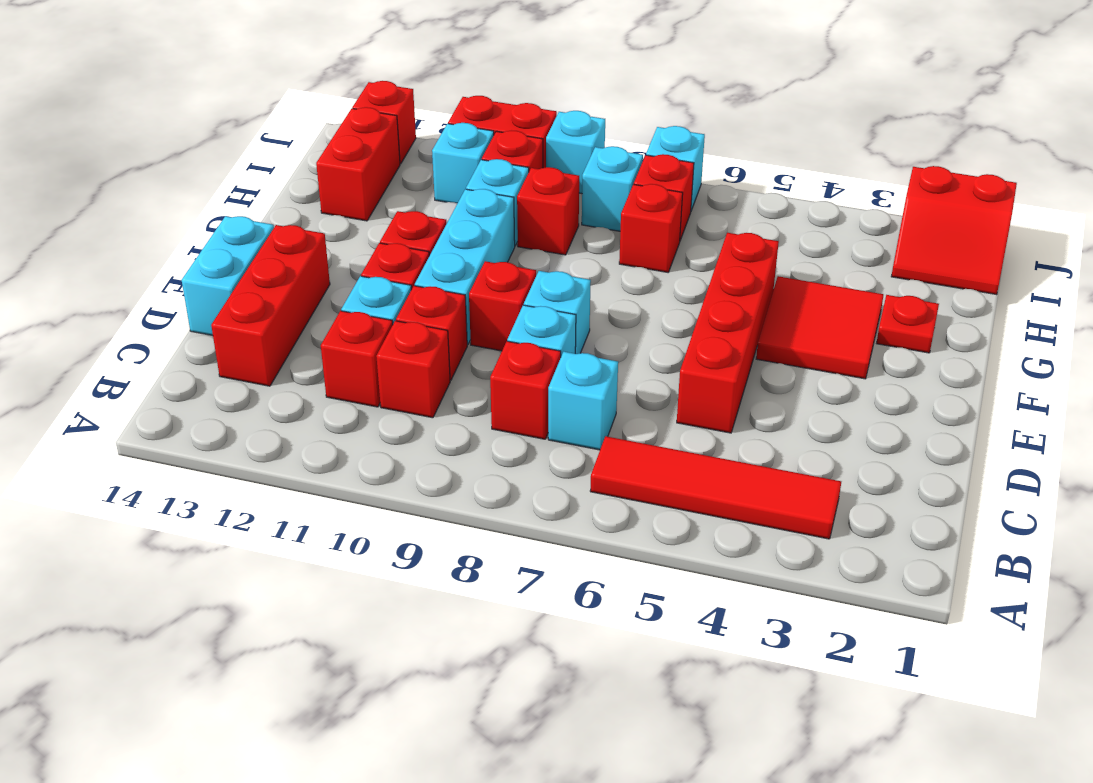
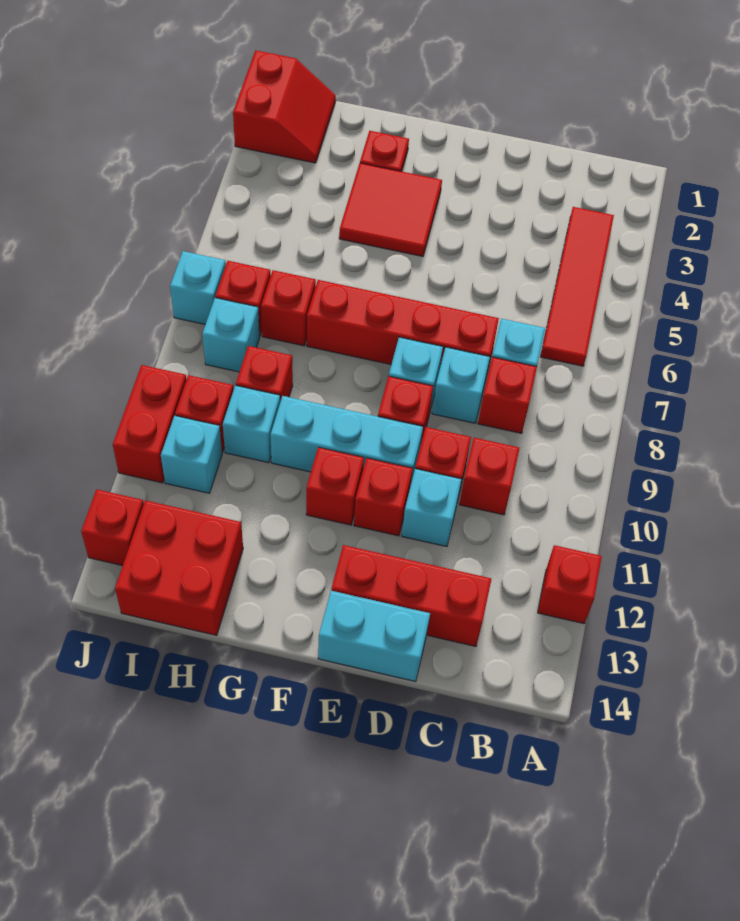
red 1x1 brick [321,311,393,407] -> red 1x1 brick moved to [538,545,602,624]
red 1x4 brick [677,233,779,433] -> red 1x4 brick moved to [307,280,499,377]
red 1x2 brick [316,107,400,221] -> red 2x2 brick [115,500,243,635]
cyan 1x1 brick [546,111,605,194] -> none

